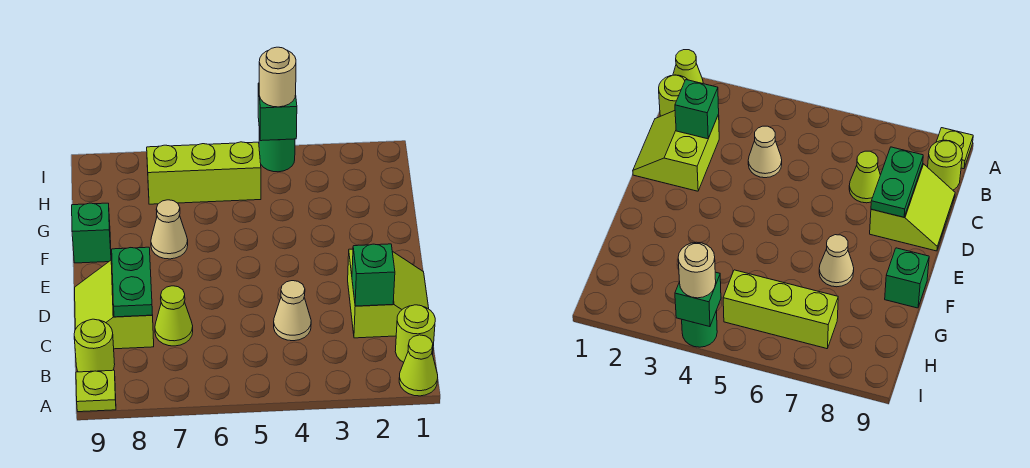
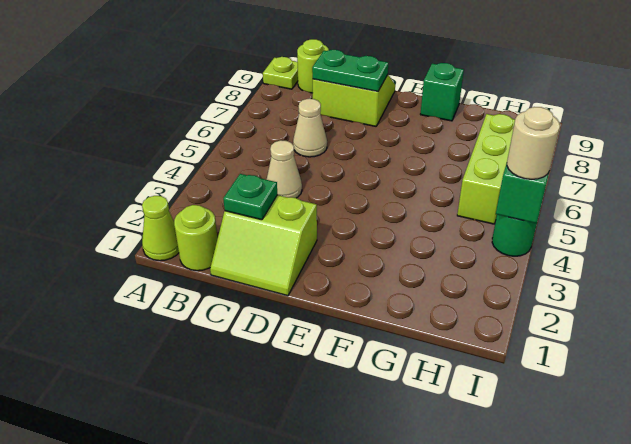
green 1x1 brick [352,244,395,306] -> green 1x1 plate [223,174,277,220]
lime 1x1 cone [155,286,193,346] -> none
tan 1x1 cone [151,200,188,259] -> tan 1x1 cone moved to [293,99,327,157]

